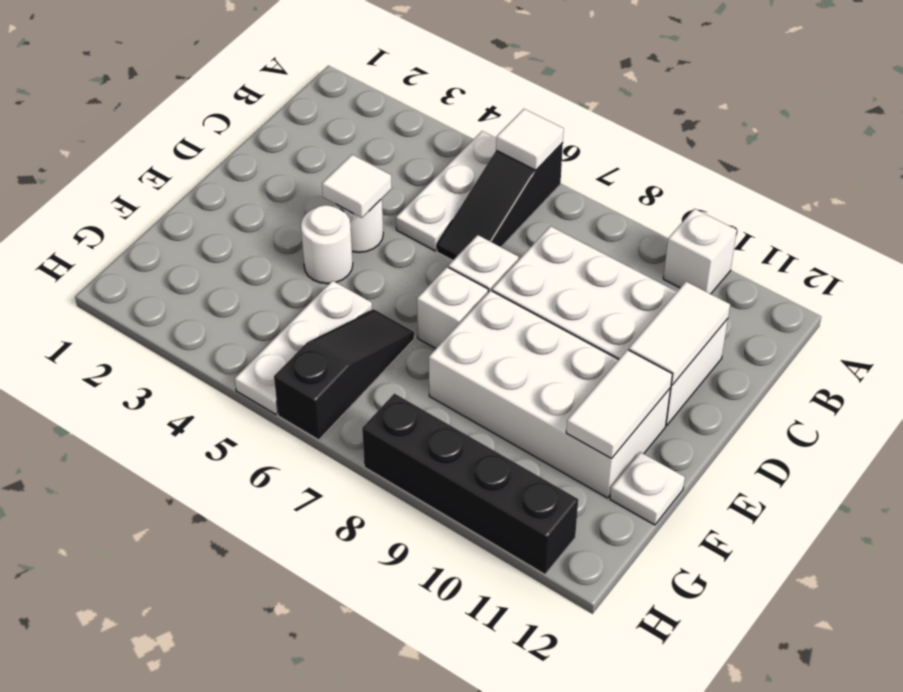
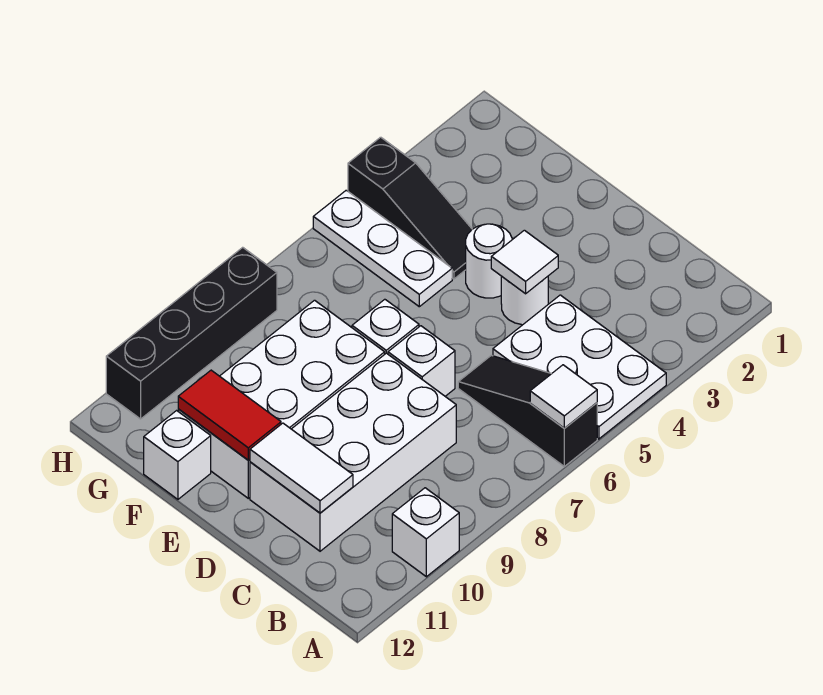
white 1x3 plate [396,131,496,251] -> white 2x3 plate [493,295,666,439]
white 1x2 tile [566,350,672,458] -> red 1x2 tile [178,370,281,460]
black 1x3 slope [274,309,414,440] -> black 1x3 slope moved to [348,137,472,279]
white 1x1 plate [610,452,685,525] -> white 1x1 brick [144,411,211,499]

